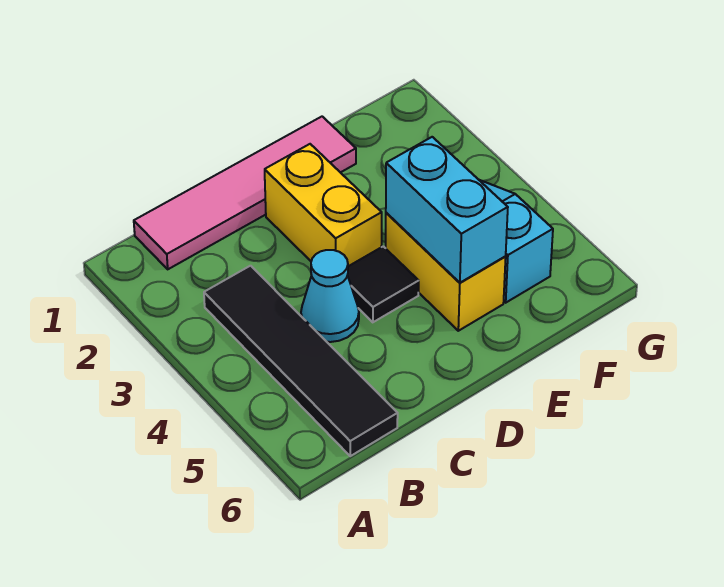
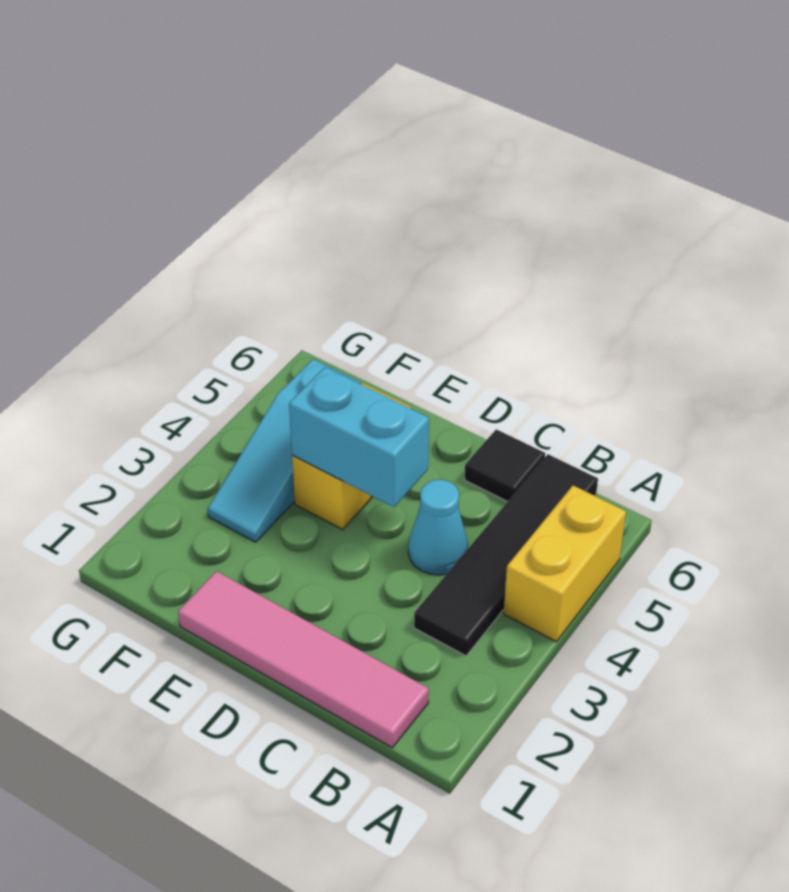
yellow 1x2 brick [265,144,382,266] -> yellow 1x2 brick moved to [504,486,626,642]
black 1x1 tile [348,246,419,322] -> black 1x1 tile moved to [465,429,545,502]
cyan 1x2 brick [386,137,508,283] -> cyan 1x2 brick turned to [289,367,429,507]

